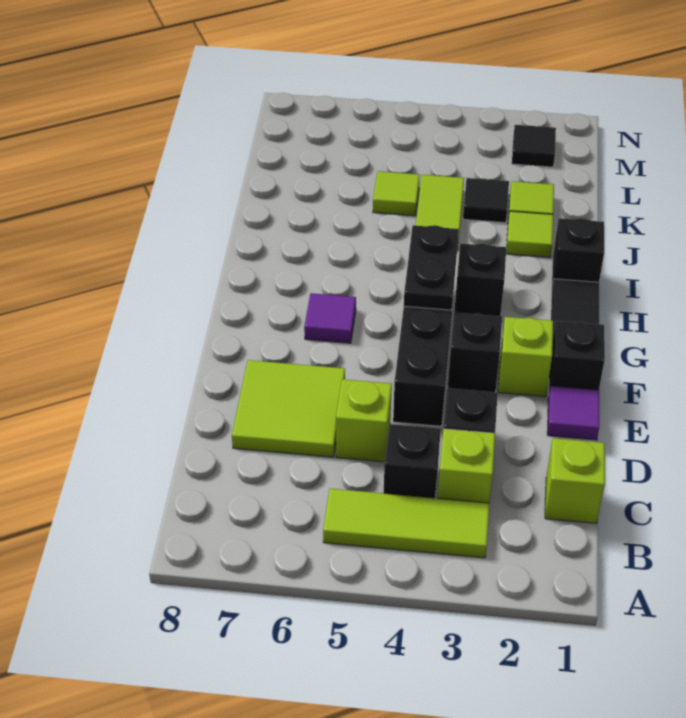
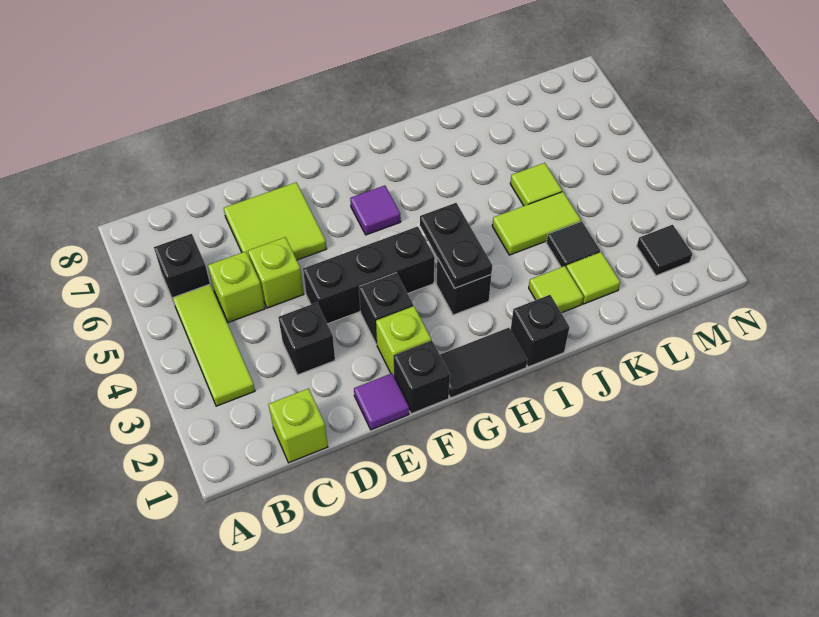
lime 1x1 brick [438,429,495,503] -> lime 1x1 brick moved to [208,251,265,323]
black 1x1 brick [384,424,441,498] -> black 1x1 brick moved to [154,234,210,300]
black 1x2 plate [404,225,459,310] -> black 1x2 plate turned to [420,203,492,288]

